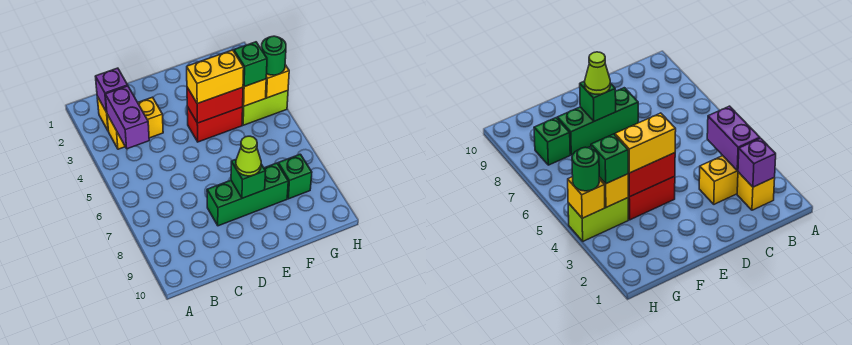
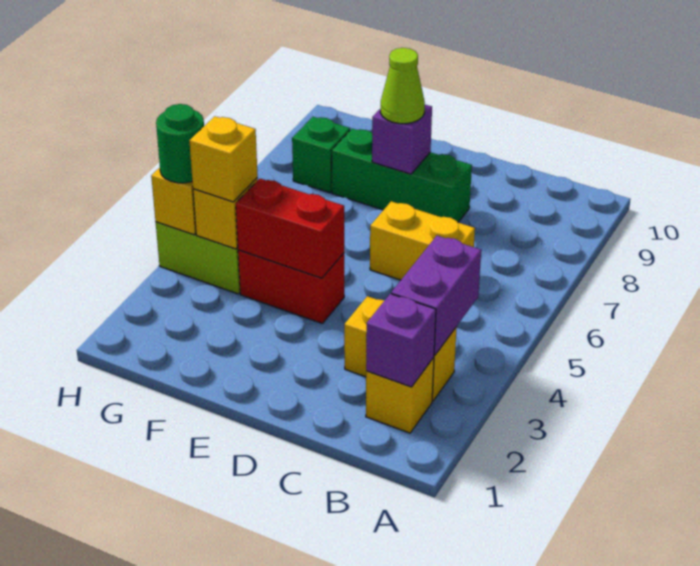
yellow 1x2 brick [187,50,244,104] -> yellow 1x2 brick moved to [370,201,475,280]
green 1x1 brick [231,160,266,198] -> purple 1x1 brick [372,105,432,174]
green 1x1 brick [234,42,267,87] -> yellow 1x1 brick [189,116,258,202]

